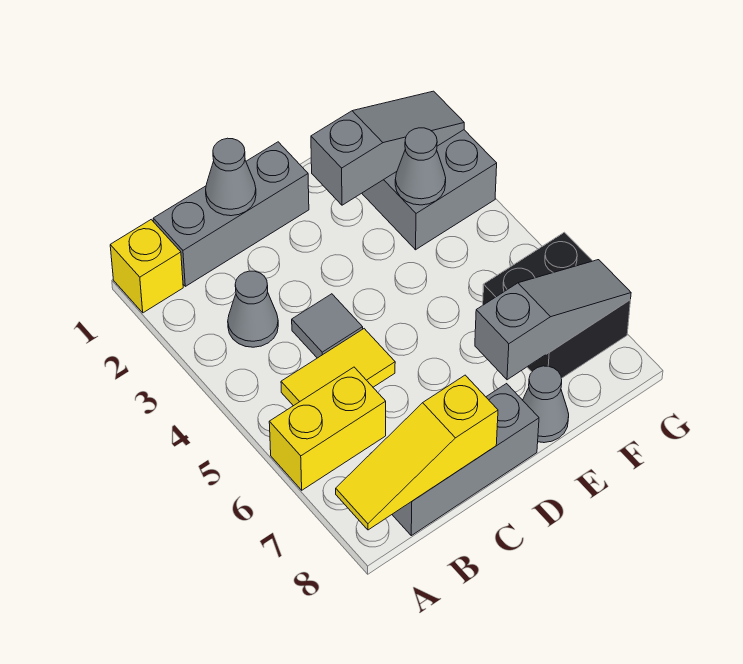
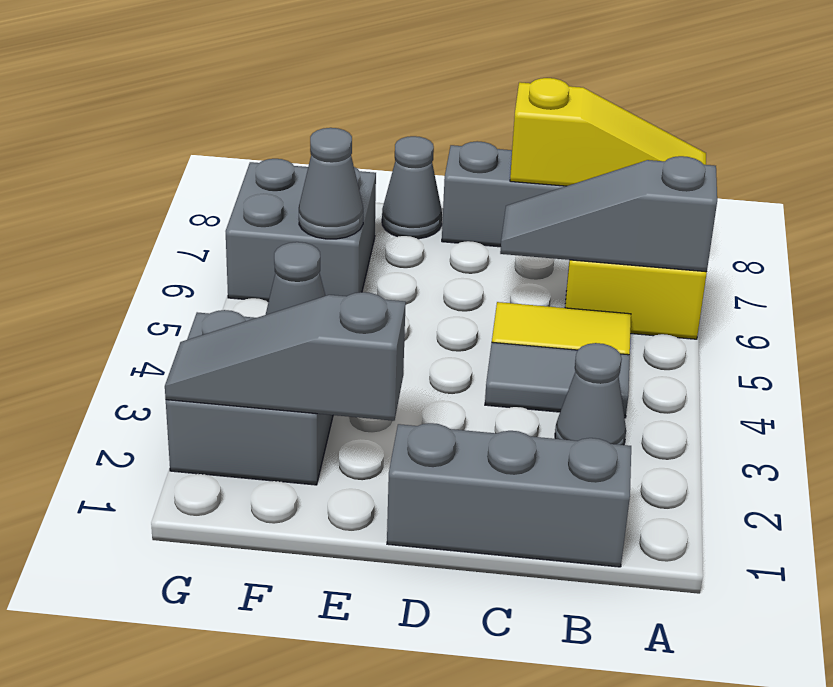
yellow 1x1 brick [110,220,183,313] -> none
grey 1x1 cone [206,138,256,216] -> grey 1x1 cone moved to [299,128,363,239]
grey 1x1 tile [292,294,363,358] -> grey 1x2 tile [485,342,630,418]
grey 1x3 slope [475,260,631,380] -> grey 1x3 slope moved to [500,156,717,272]
black 2x2 brick [483,232,631,378] -> grey 2x2 brick [226,159,376,302]

